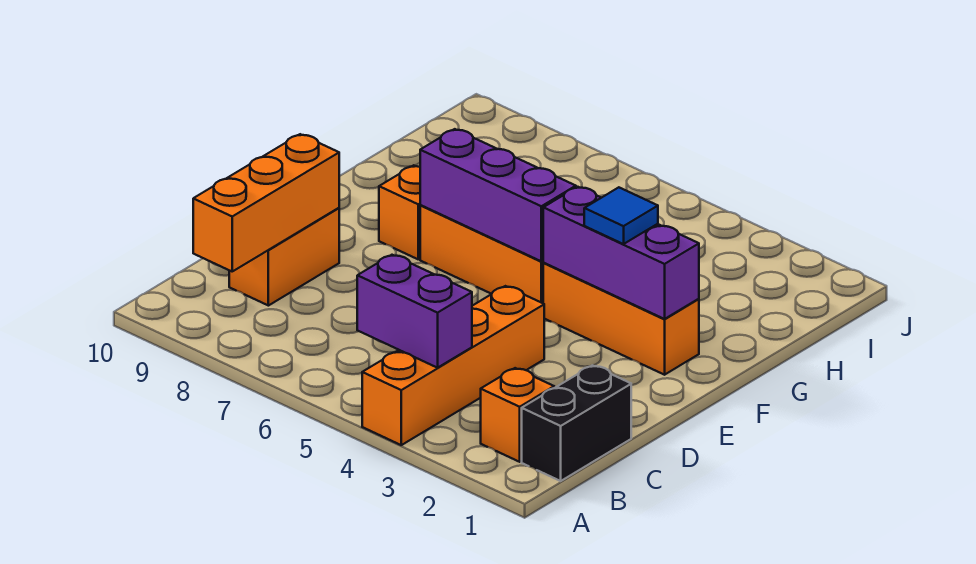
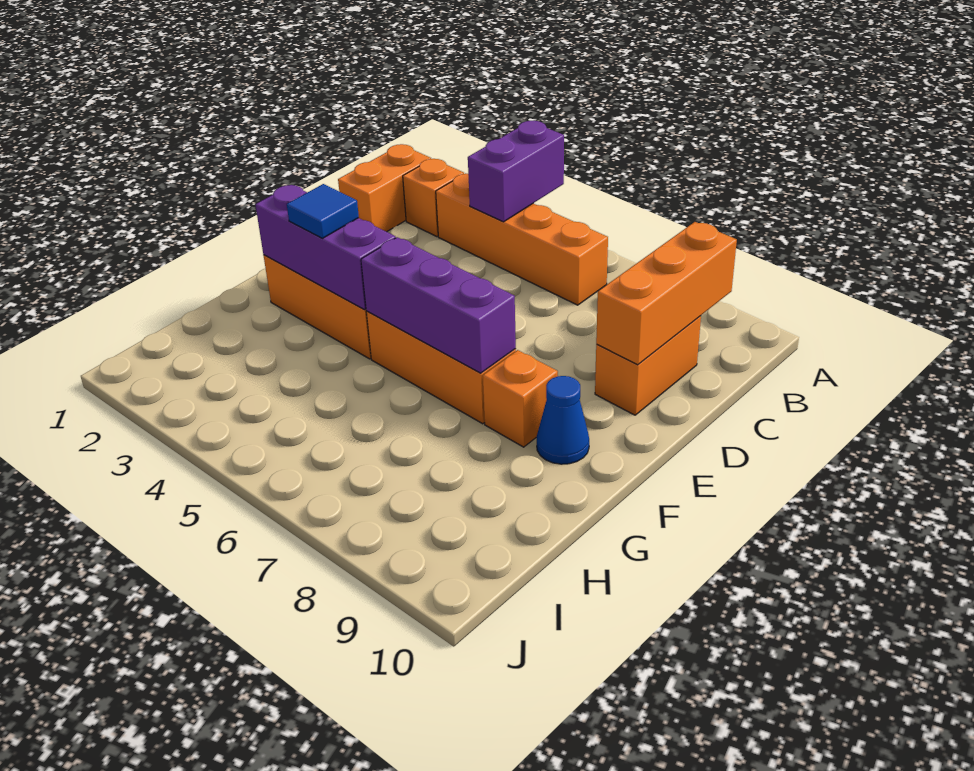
orange 1x4 brick [362,286,544,445] -> orange 1x4 brick turned to [436,174,608,305]
black 1x2 brick [522,365,631,481] -> orange 1x2 brick [338,144,431,232]
purple 1x2 brick [357,255,472,368] -> purple 1x2 brick turned to [468,121,564,222]
none -> blue 1x1 cone [536,376,589,464]

